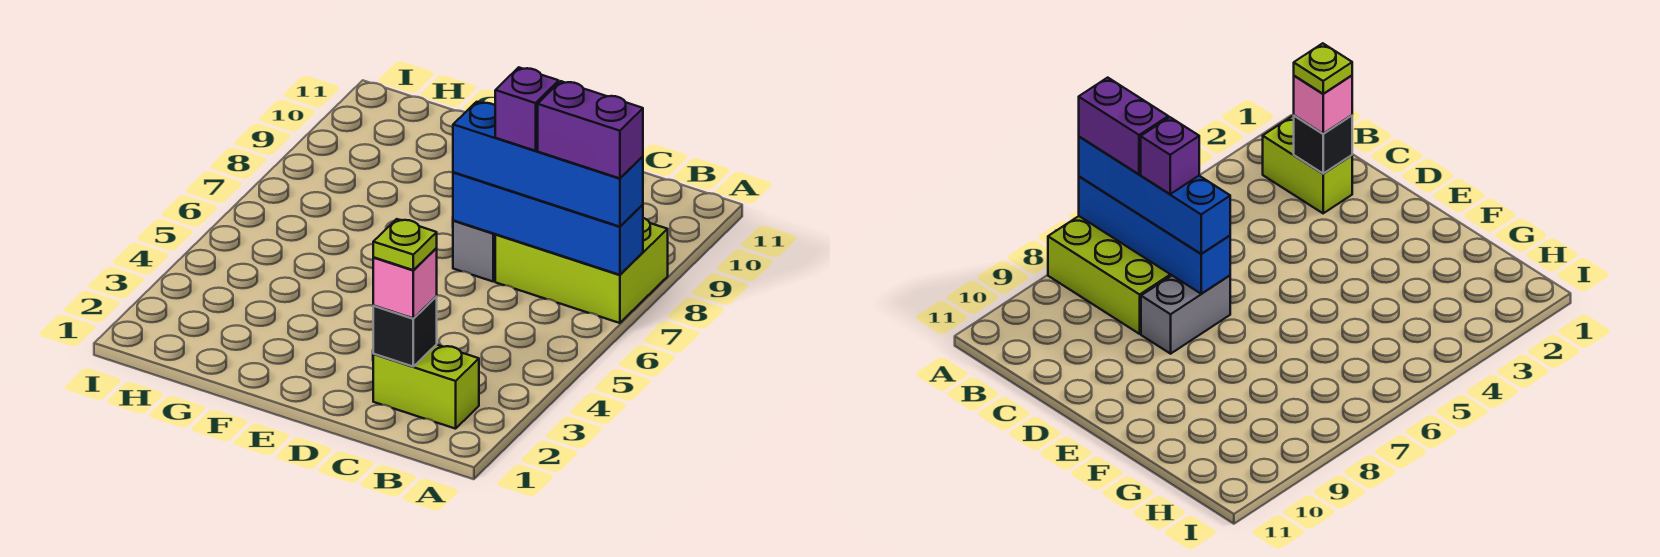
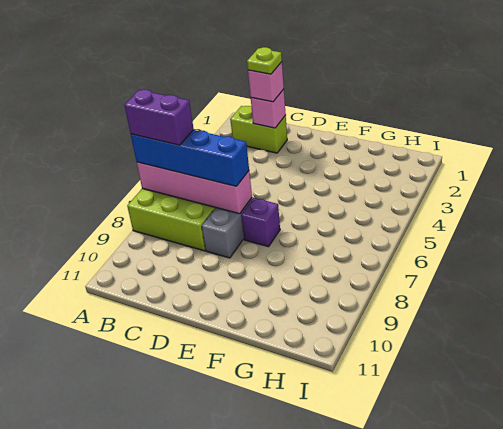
blue 1x4 brick [453,172,643,275] -> pink 1x4 brick [137,162,252,214]
black 1x1 brick [373,297,437,366] -> pink 1x1 brick [251,89,286,128]
purple 1x1 brick [495,67,559,151] -> purple 1x1 brick moved to [241,198,280,247]

